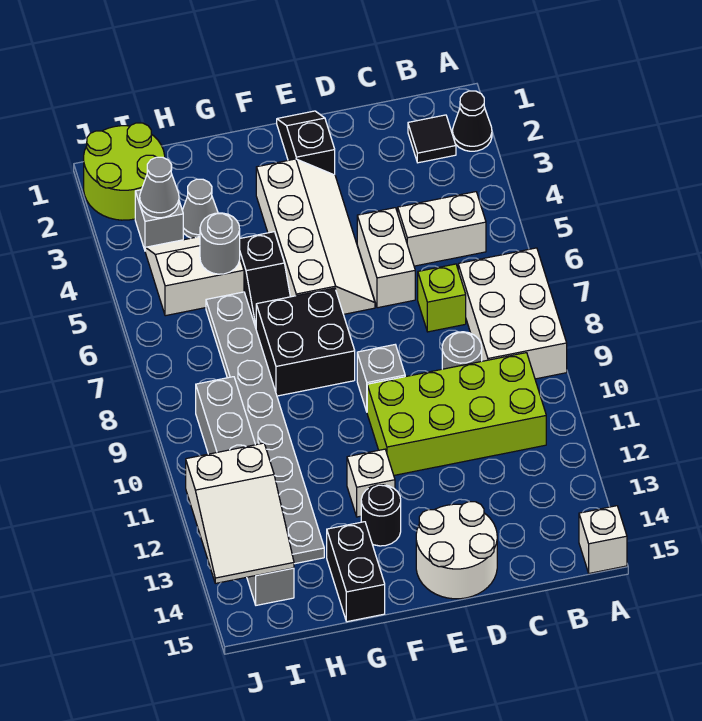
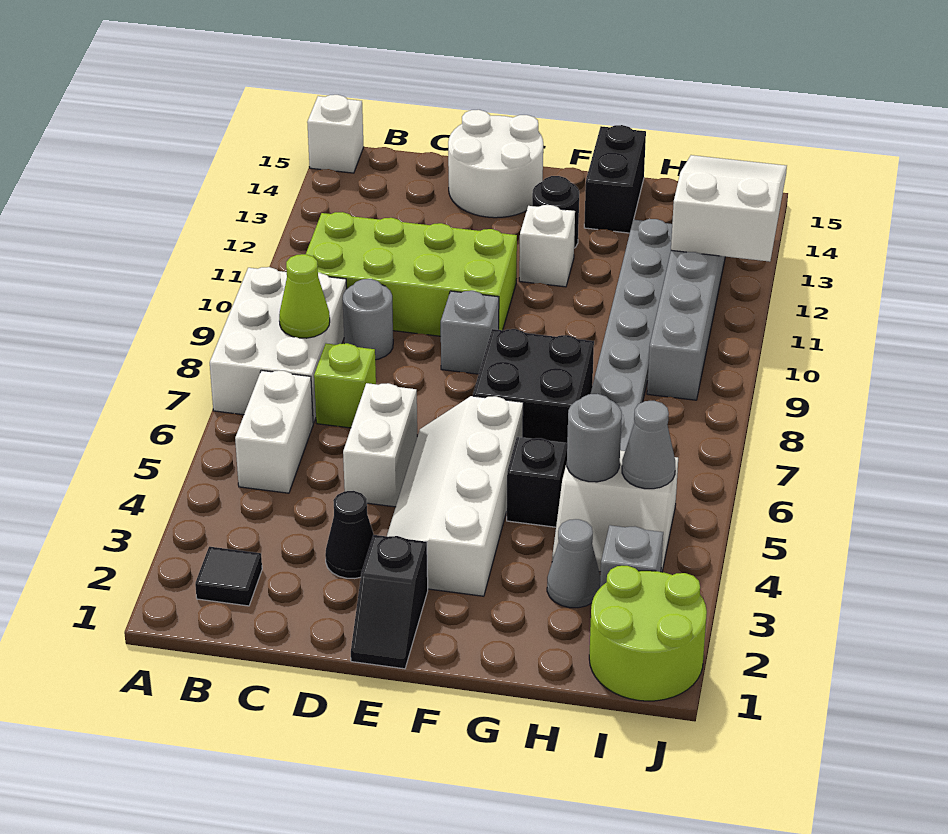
black 1x1 cone [452,91,492,151] -> black 1x1 cone moved to [325,491,374,579]
white 1x2 brick [398,192,486,266] -> white 1x2 brick turned to [235,370,313,493]
none -> lime 1x1 cone [279,254,330,338]
grey 1x1 cone [140,157,179,218] -> grey 1x1 cone moved to [622,401,675,489]

